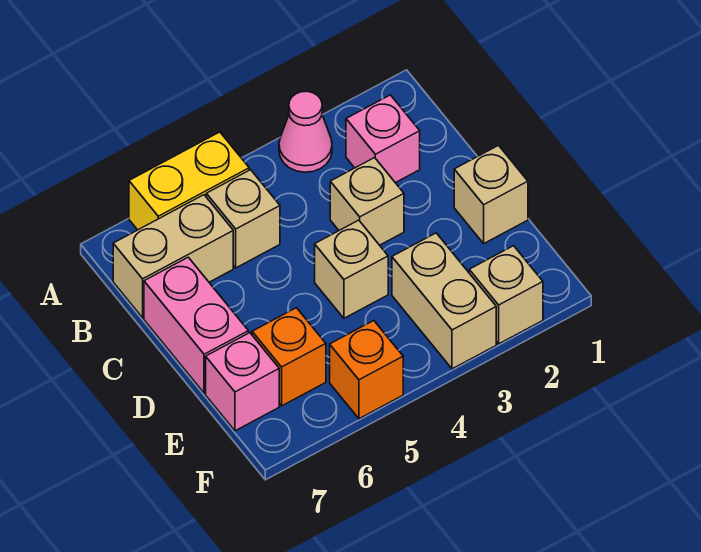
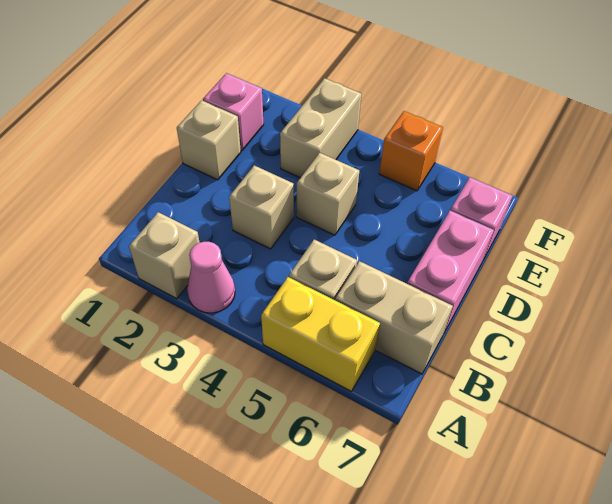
pink 1x1 brick [346,95,420,183] -> pink 1x1 brick moved to [203,73,264,151]
orange 1x1 brick [252,308,326,406] -> none
tan 1x1 brick [469,246,543,344] -> tan 1x1 brick moved to [129,212,200,299]

